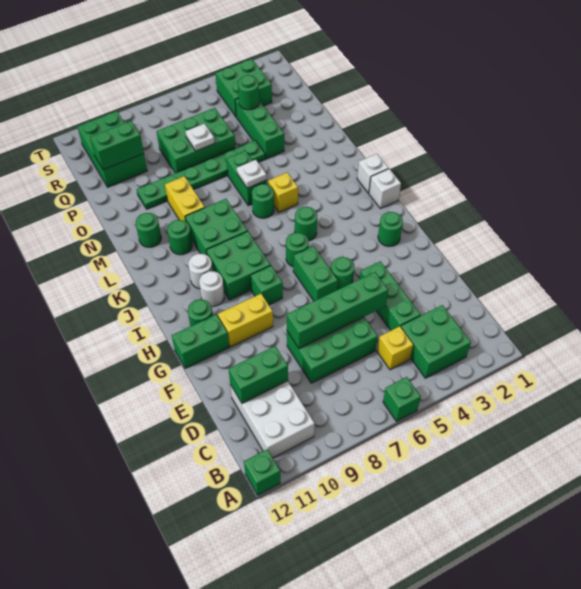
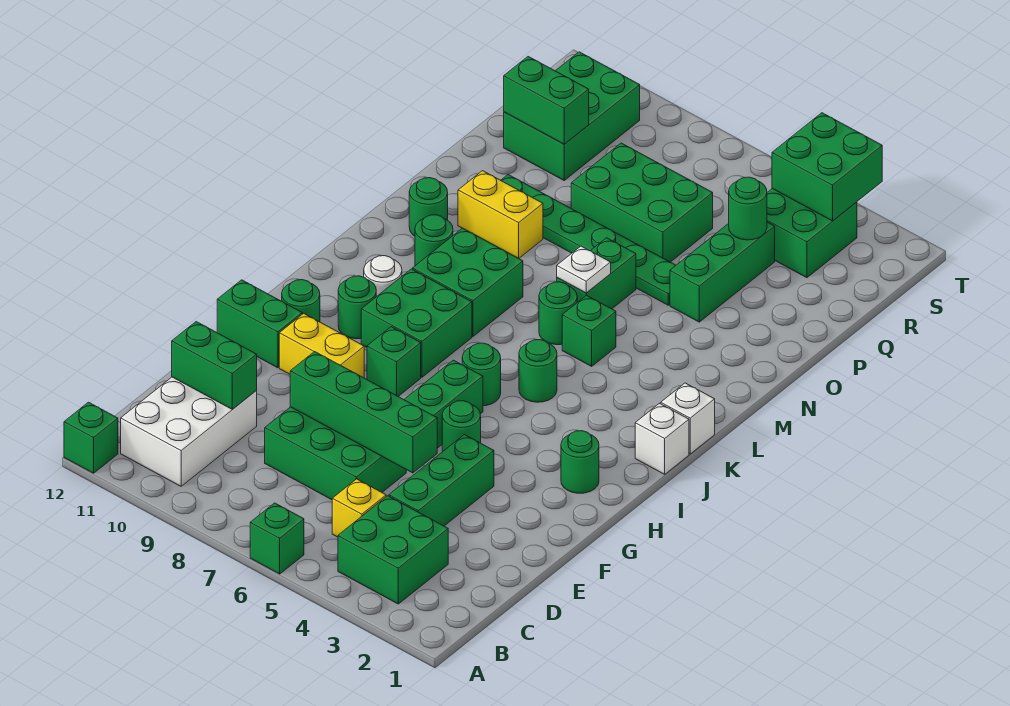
white 1x1 round brick [199,271,224,307] -> green 1x1 round brick [338,276,376,339]
yellow 1x1 brick [268,173,298,212] -> green 1x1 brick [562,295,616,366]
yellow 1x2 brick [165,176,205,221] -> yellow 1x2 brick turned to [458,171,543,258]
white 1x1 plate [185,124,215,151] -> none
none -> green 2x2 brick [772,113,882,221]

